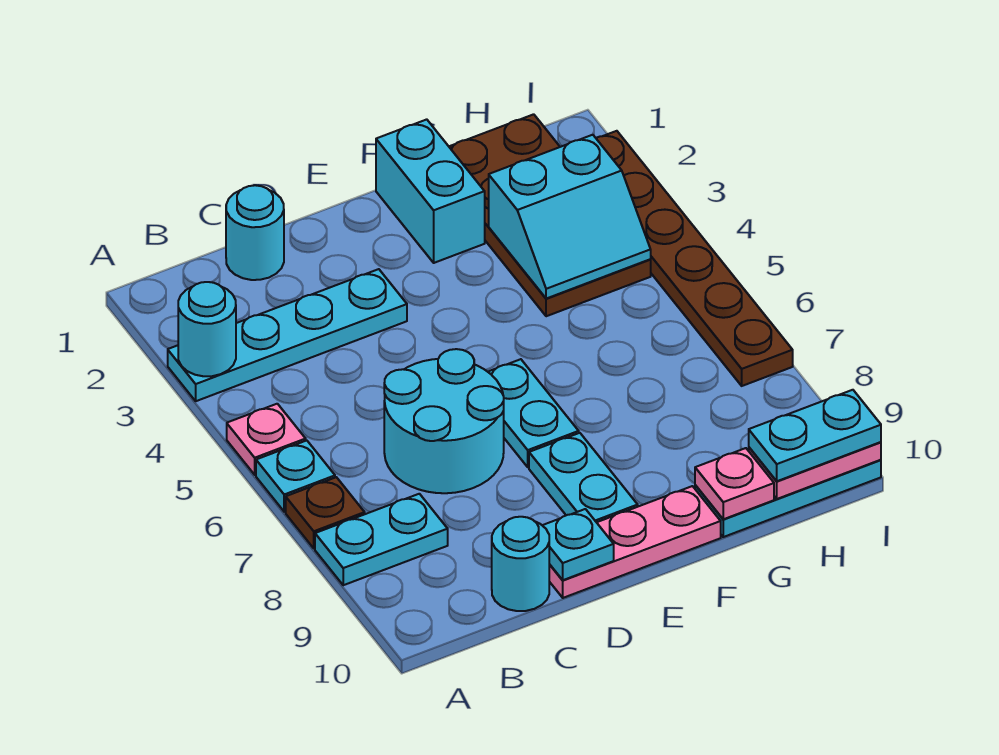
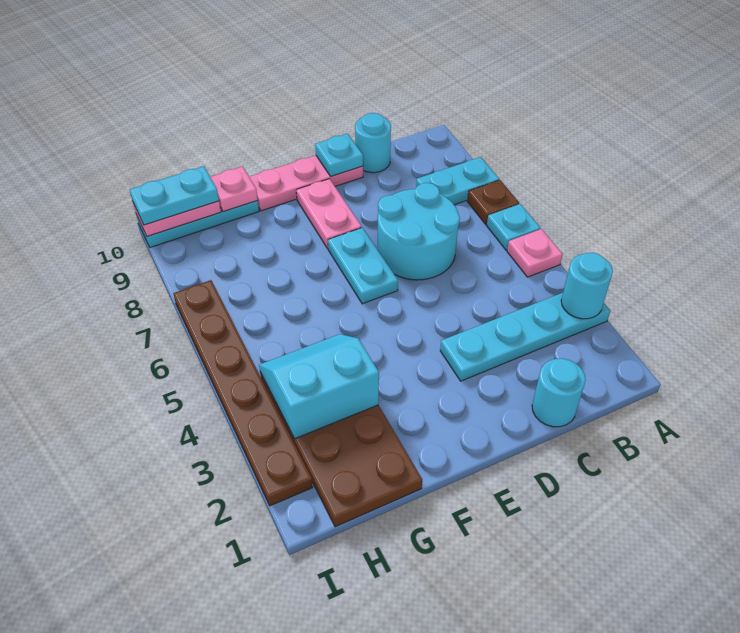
cyan 1x2 plate [529,433,638,522] -> pink 1x2 plate [296,179,362,249]
cyan 1x2 brick [376,119,485,263] -> none

